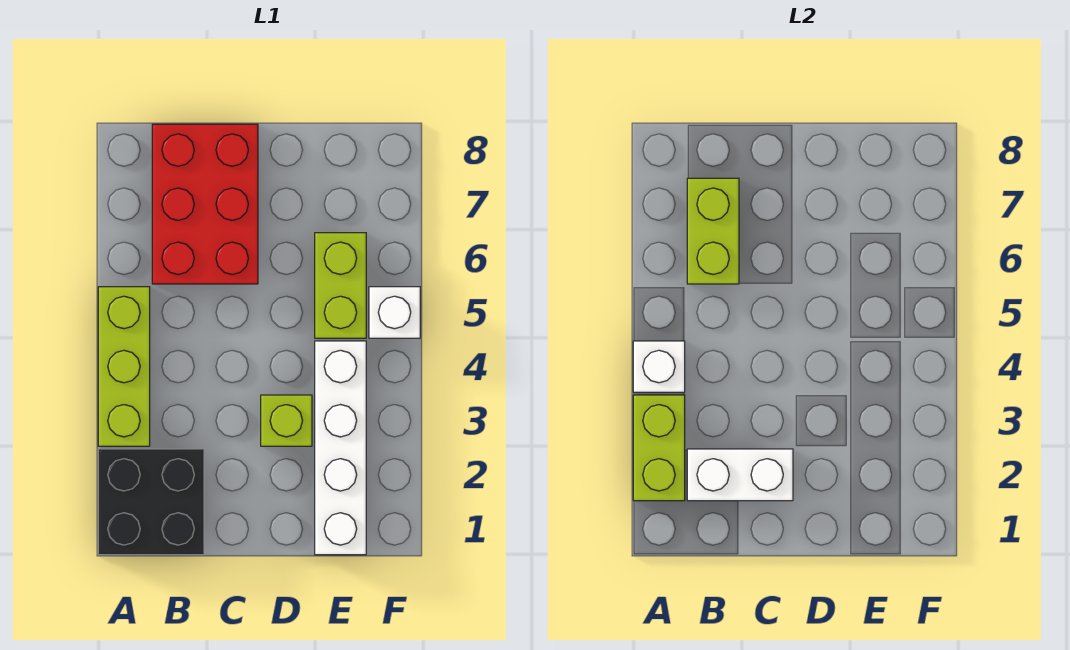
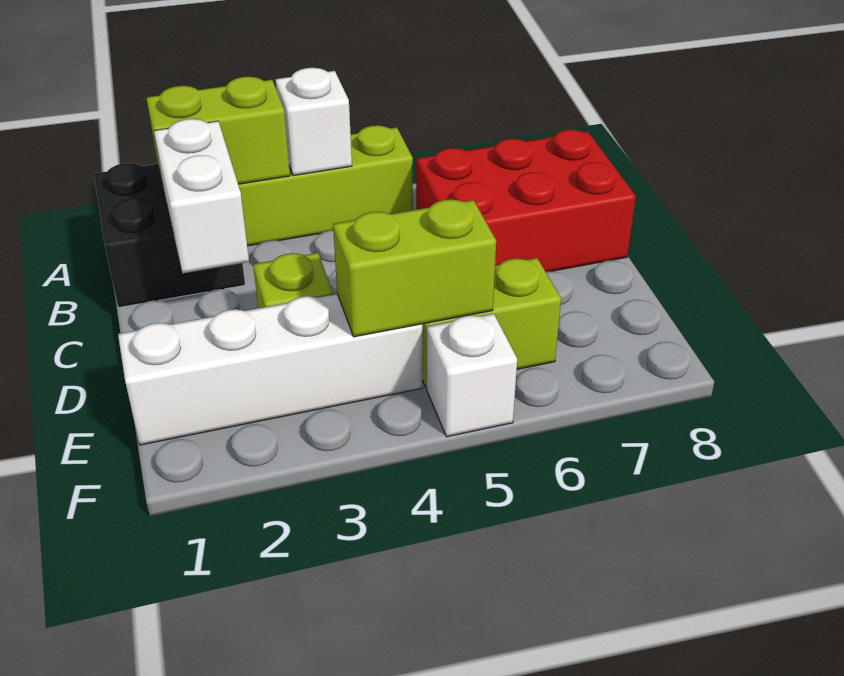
lime 1x2 brick [687,178,739,284] -> lime 1x2 brick moved to [333,199,496,337]

